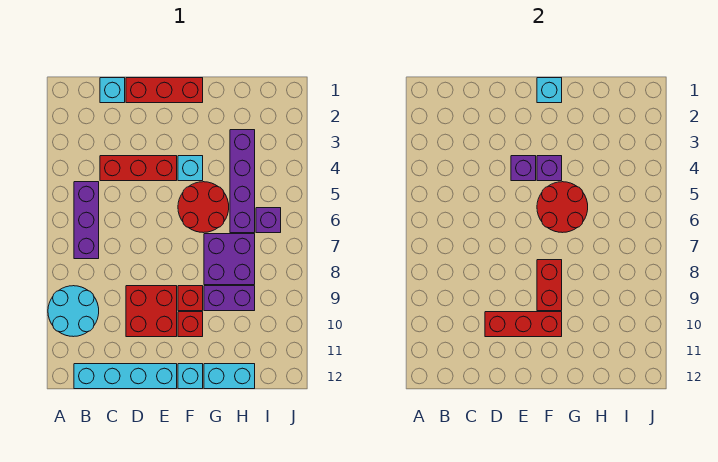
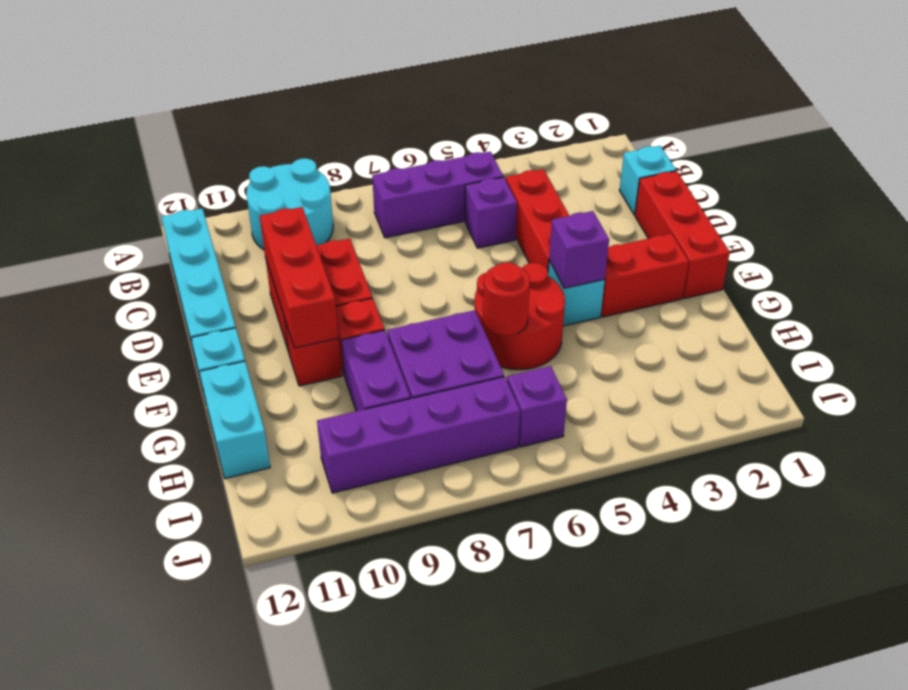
purple 1x1 brick [511,156,536,181] -> purple 1x1 brick moved to [465,177,517,248]
cyan 1x1 brick [537,78,562,103] -> none
red 2x2 round brick [537,182,588,233] -> red 1x1 round brick [483,262,530,336]
red 1x2 brick [537,260,562,311] -> red 1x2 brick moved to [601,234,689,317]
purple 1x4 brick [230,130,255,233] -> purple 1x4 brick moved to [317,377,520,493]

